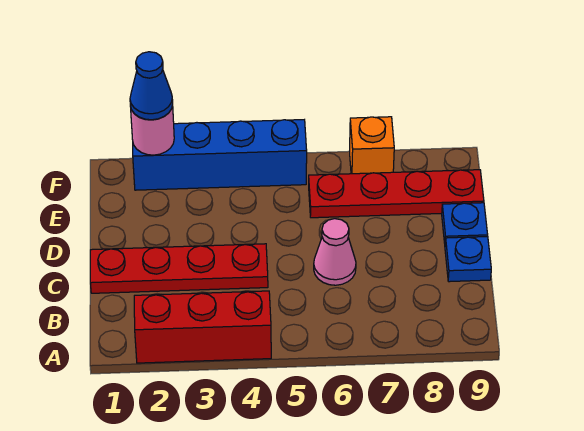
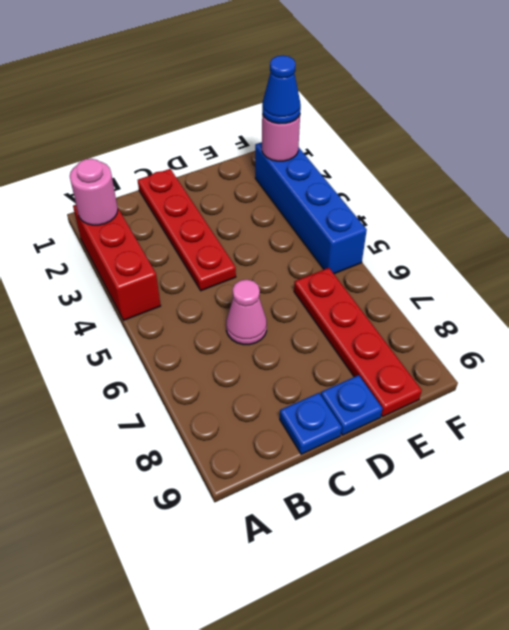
none -> pink 1x1 round brick [70,159,118,225]
orange 1x1 brick [350,117,394,174] -> none

